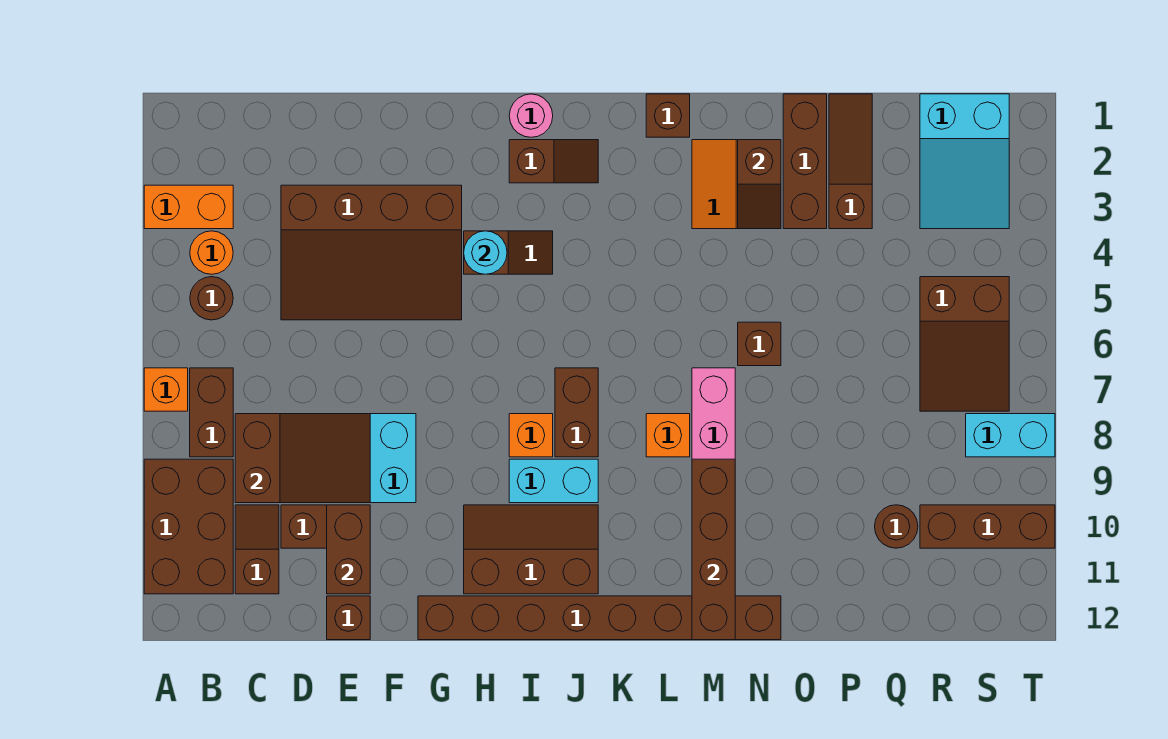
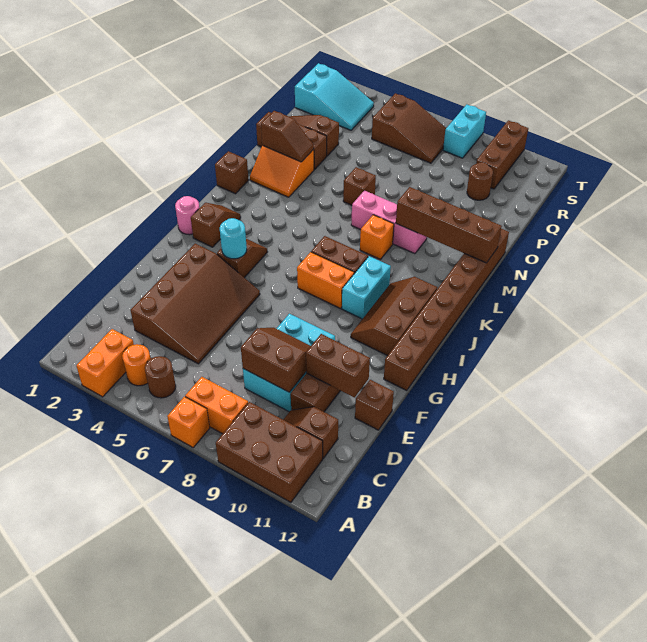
brown 1x2 brick [190,368,233,457] -> orange 1x2 brick [185,377,248,434]
brown 2x3 slope [235,414,370,503] -> brown 2x2 slope [241,327,311,392]
orange 1x1 brick [509,414,553,457] -> orange 1x2 brick [297,252,354,309]

